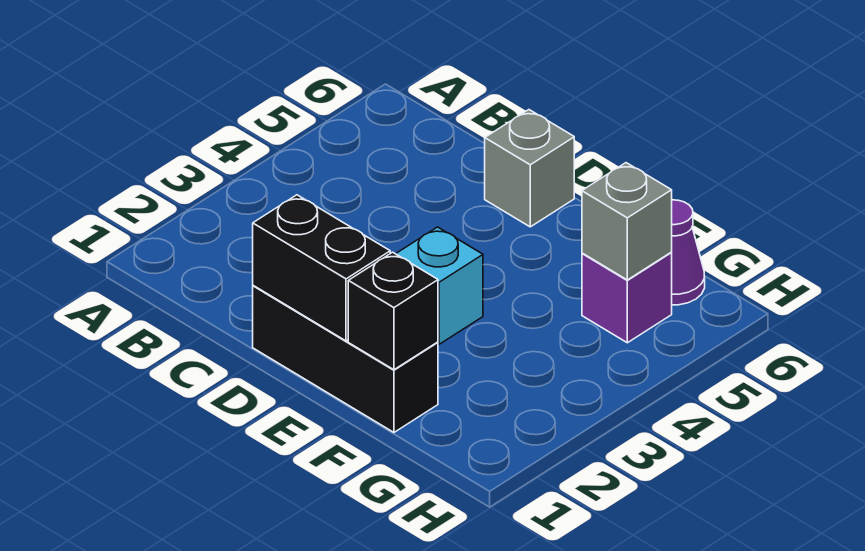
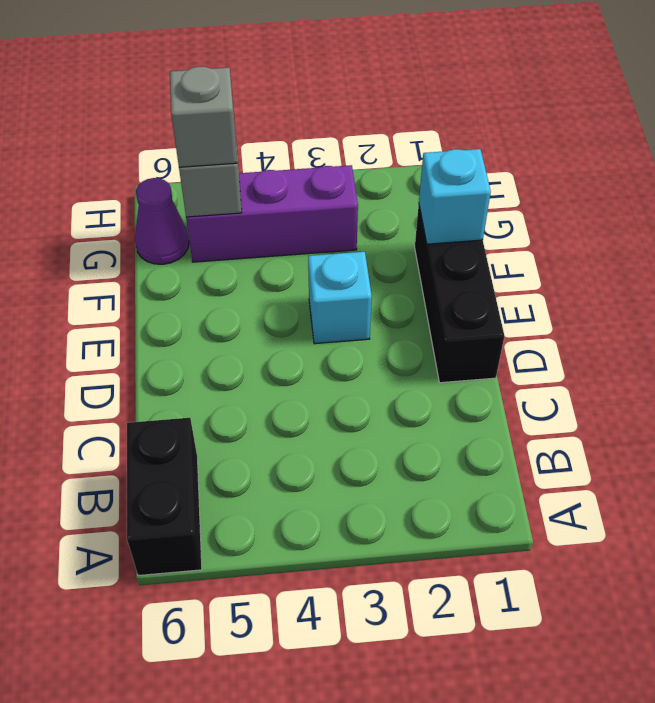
black 1x2 brick [253,195,390,341] -> black 1x2 brick moved to [127,418,202,576]
grey 1x1 brick [485,110,574,227] -> grey 1x1 brick moved to [170,67,237,167]
black 1x1 brick [348,252,438,370] -> cyan 1x1 brick [419,149,491,244]
purple 1x1 brick [582,253,672,343] -> purple 1x3 brick [186,165,358,262]

